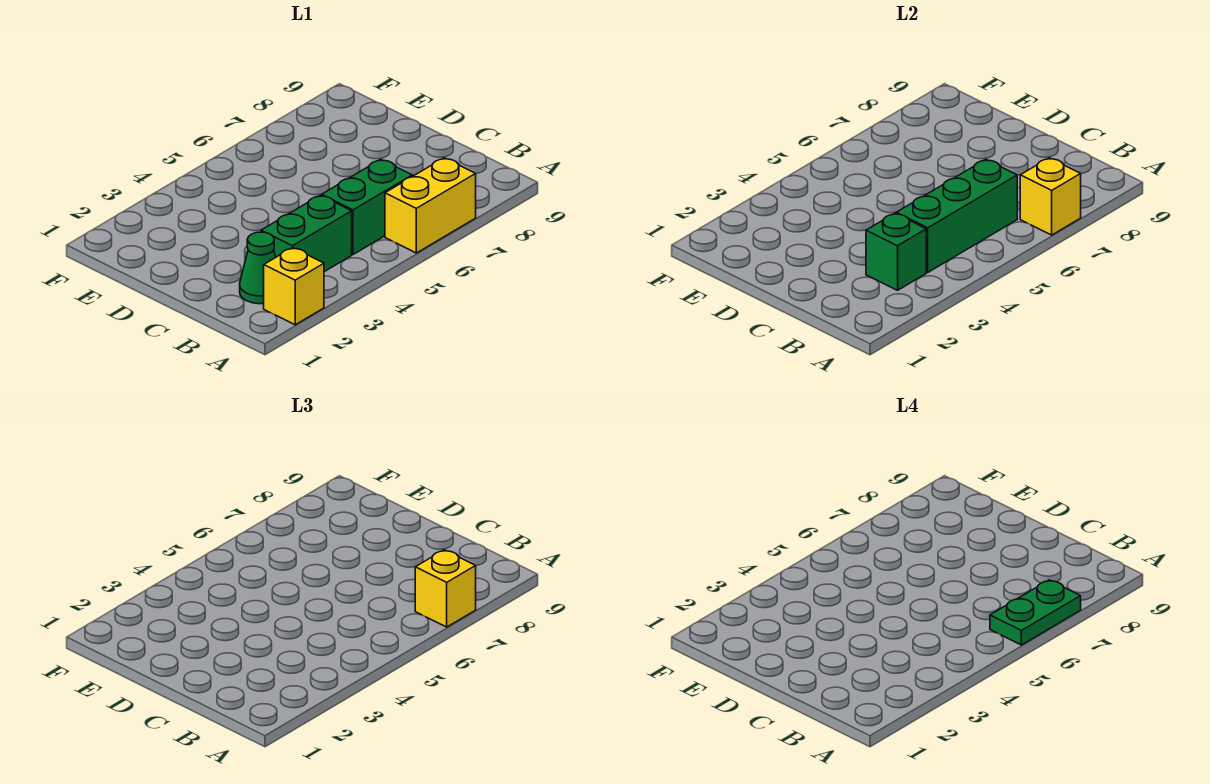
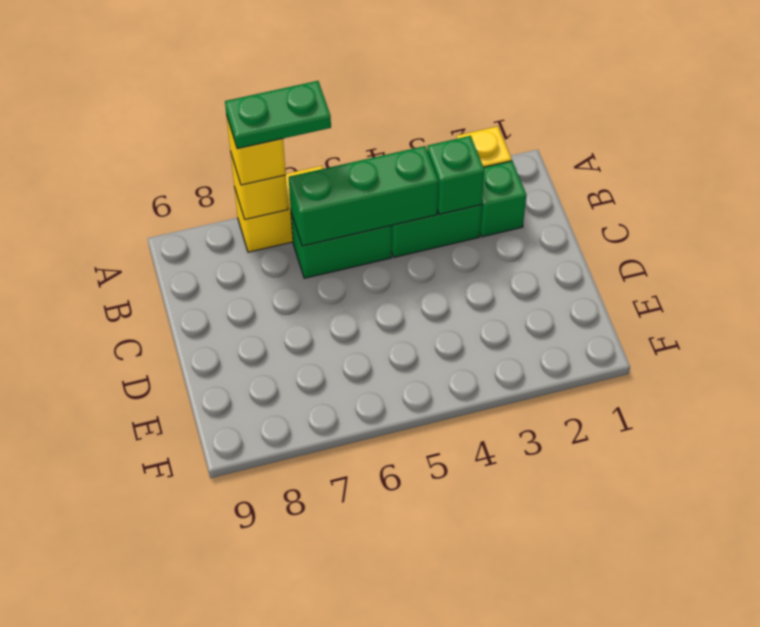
green 1x1 cone [240,232,276,304] -> green 1x1 brick [480,161,526,237]

